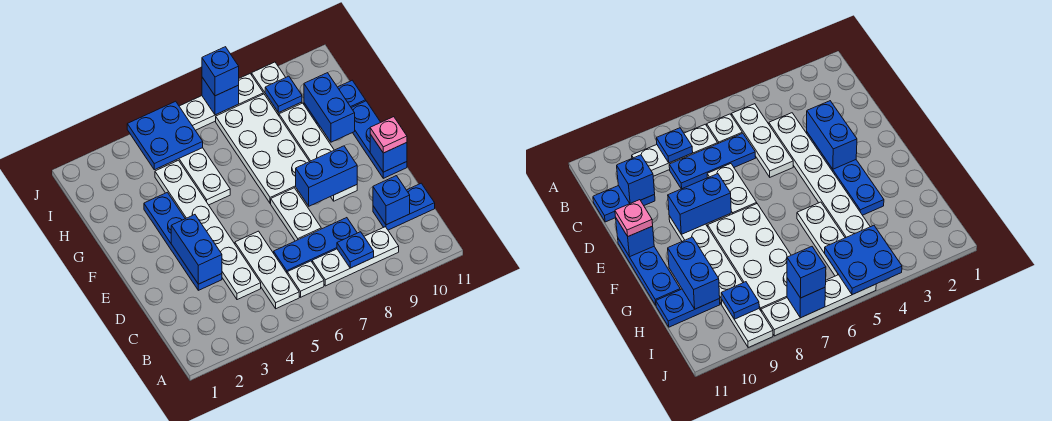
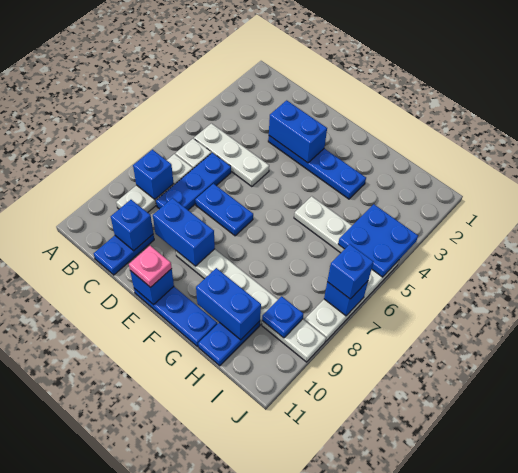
blue 1x1 plate [337,232,374,268] -> blue 1x1 brick [133,150,174,199]
white 1x6 plate [155,160,261,300] -> none
white 1x2 plate [271,188,321,241] -> blue 1x2 plate [195,184,253,236]
blue 1x2 brick [296,146,357,206] -> blue 1x2 brick turned to [153,198,215,266]
white 2x4 plate [216,94,309,204] -> none

